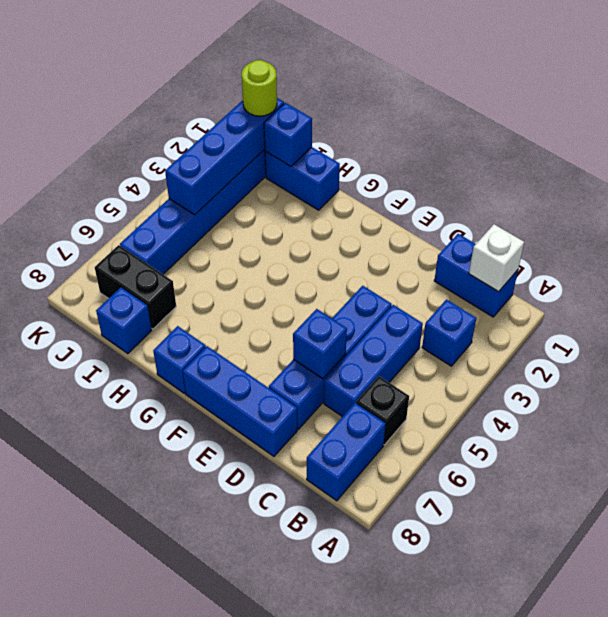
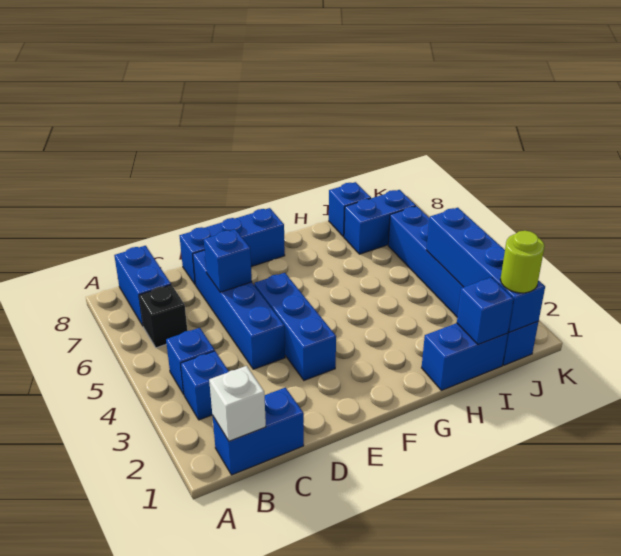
blue 1x3 brick [324,305,423,417] -> blue 1x3 brick moved to [254,273,336,380]
blue 1x1 brick [153,326,206,393] -> blue 1x1 brick moved to [166,328,215,394]
black 1x2 brick [95,245,176,329] -> blue 1x2 brick [344,190,416,254]

